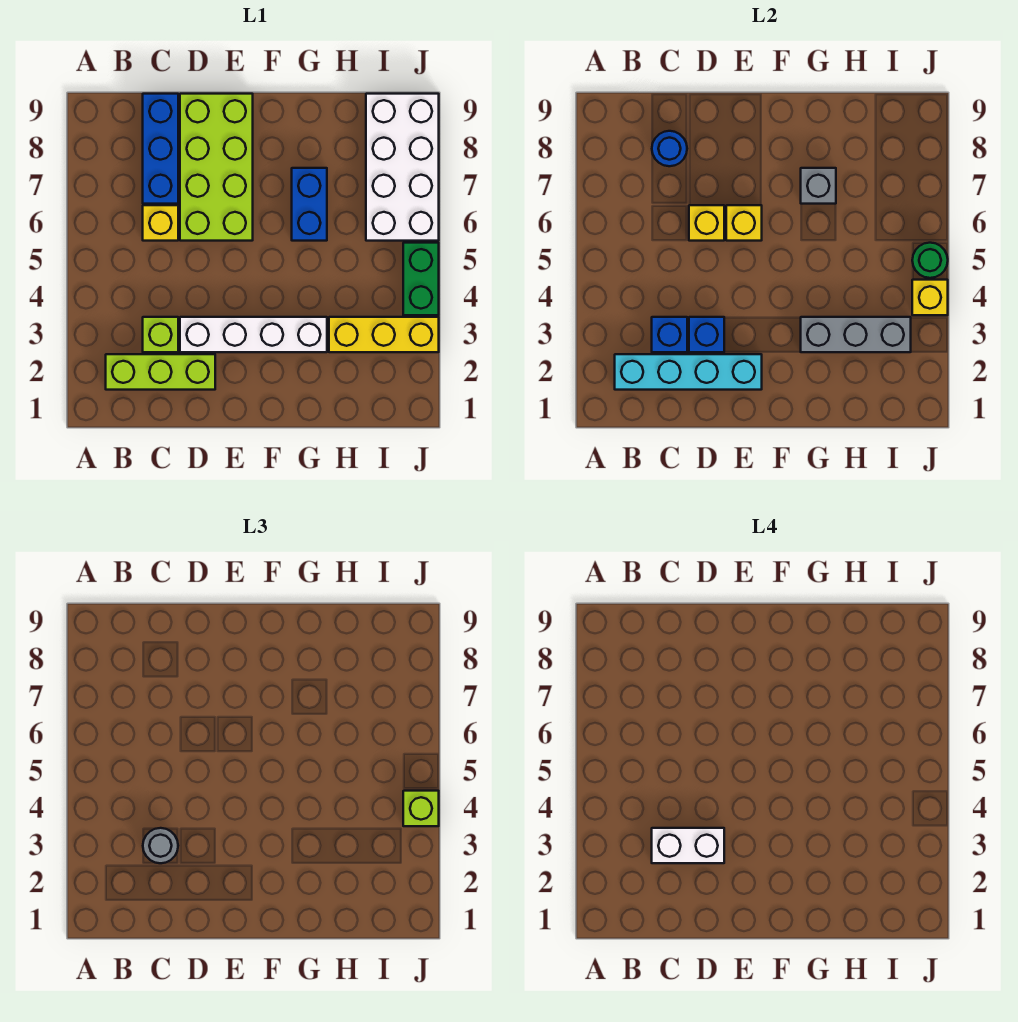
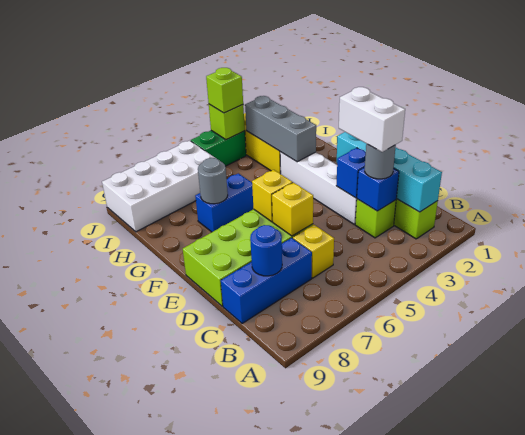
grey 1x1 brick [801,168,836,204] -> grey 1x1 round brick [198,158,228,204]
yellow 1x1 brick [912,280,948,315] -> lime 1x1 brick [209,104,245,140]
green 1x1 round brick [912,243,948,278] -> none

